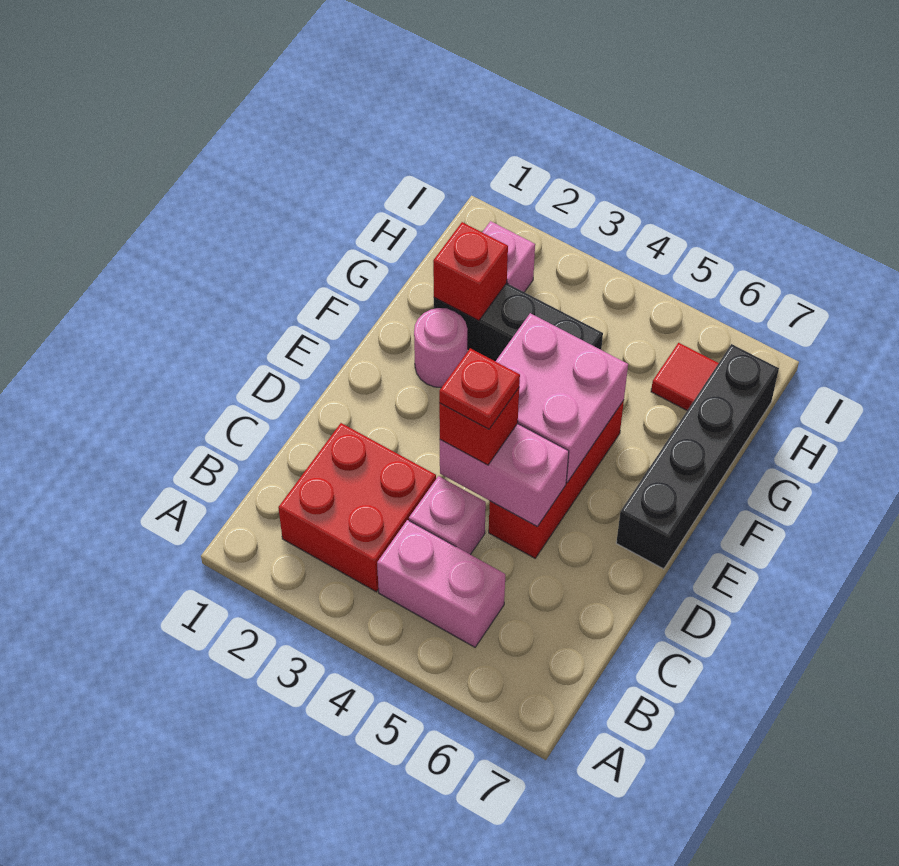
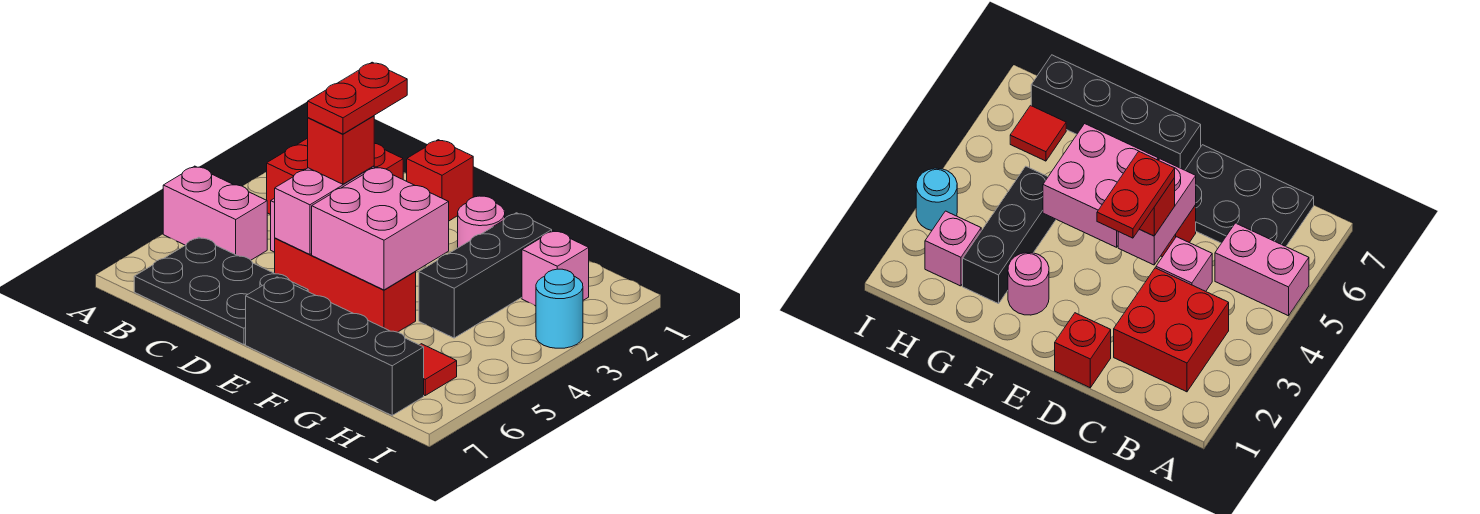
pink 1x2 brick [377,520,505,647] -> pink 1x2 brick turned to [163,166,267,260]
none -> black 2x3 plate [134,237,308,345]
red 1x1 plate [439,348,520,429] -> red 1x2 plate [308,62,407,134]
red 1x1 brick [433,222,508,321] -> red 1x1 brick moved to [407,140,473,221]
none -> cyan 1x1 round brick [536,269,583,348]

